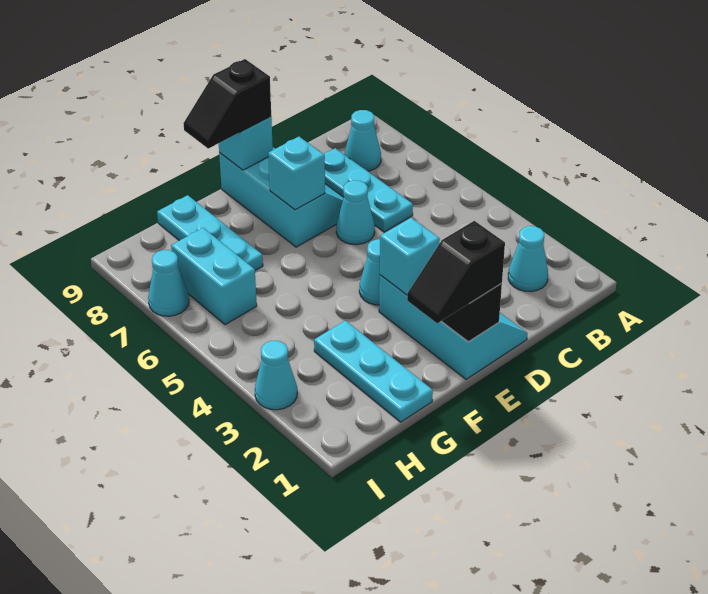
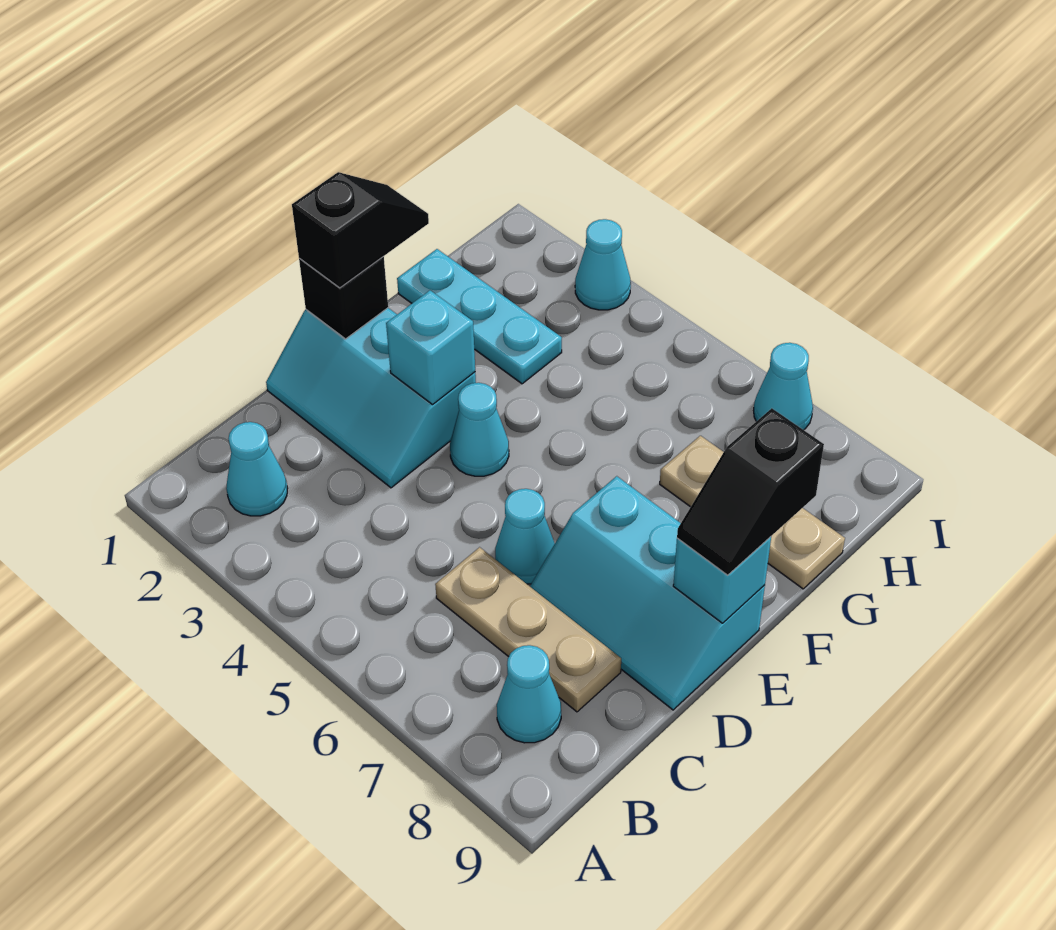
cyan 1x3 plate [324,148,413,232] -> tan 1x3 plate [435,547,621,712]
cyan 1x1 brick [268,137,325,210] -> none
black 1x2 slope [183,59,271,149] -> black 1x2 slope turned to [677,408,824,575]
cyan 1x3 plate [157,195,263,271] -> tan 1x3 plate [660,436,845,589]
cyan 1x2 brick [171,228,257,325] -> none

